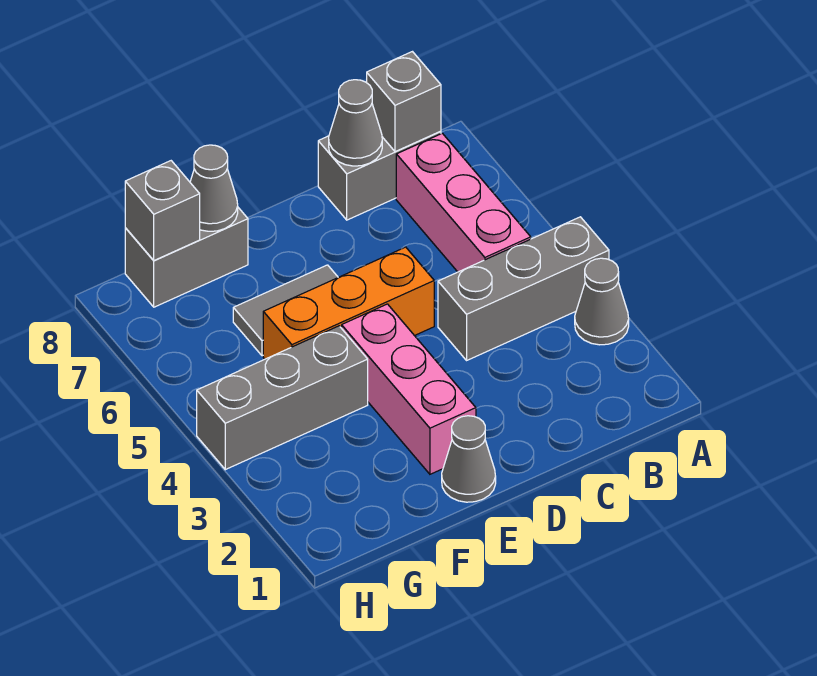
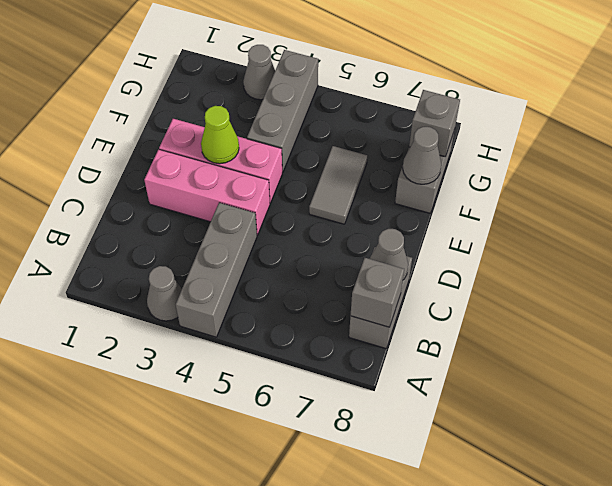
pink 1x3 brick [396,133,531,272] -> pink 1x3 brick moved to [144,149,270,235]
orange 1x3 brick [263,247,434,359] -> none
grey 1x1 cone [442,416,496,502] -> grey 1x1 cone moved to [243,45,275,100]
none -> lime 1x1 cone [201,106,239,164]

